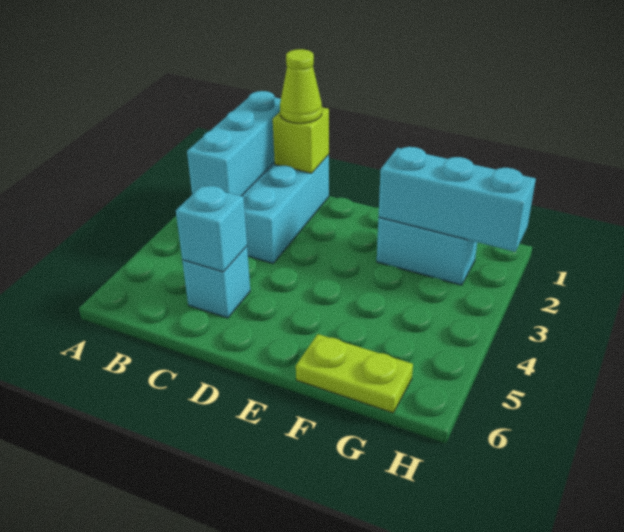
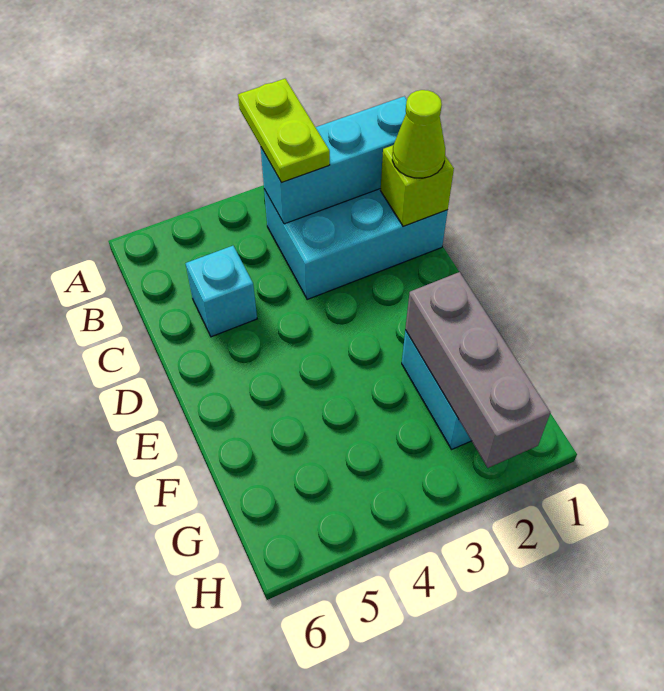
cyan 1x1 brick [176,186,247,272] -> none
cyan 1x3 brick [379,147,536,252] -> grey 1x3 brick [405,272,550,468]
lime 1x2 plate [296,334,413,413] -> lime 1x2 plate moved to [238,79,330,182]

